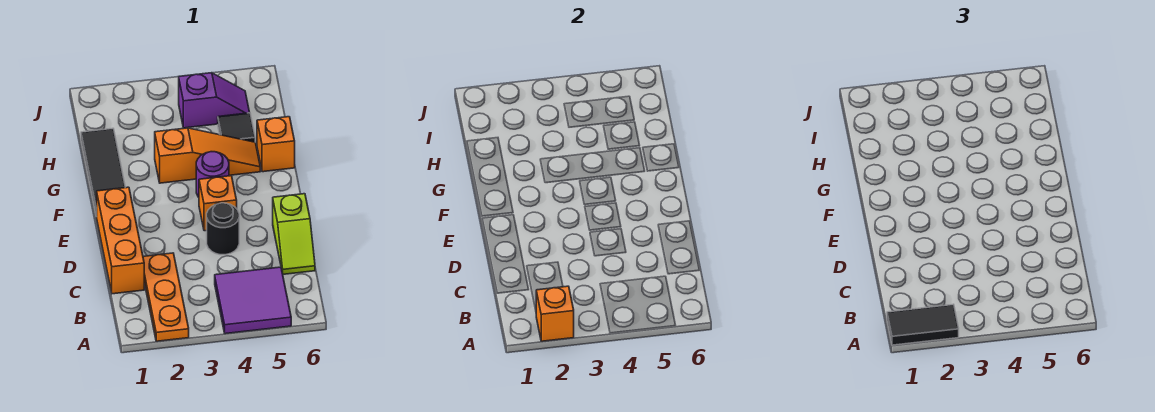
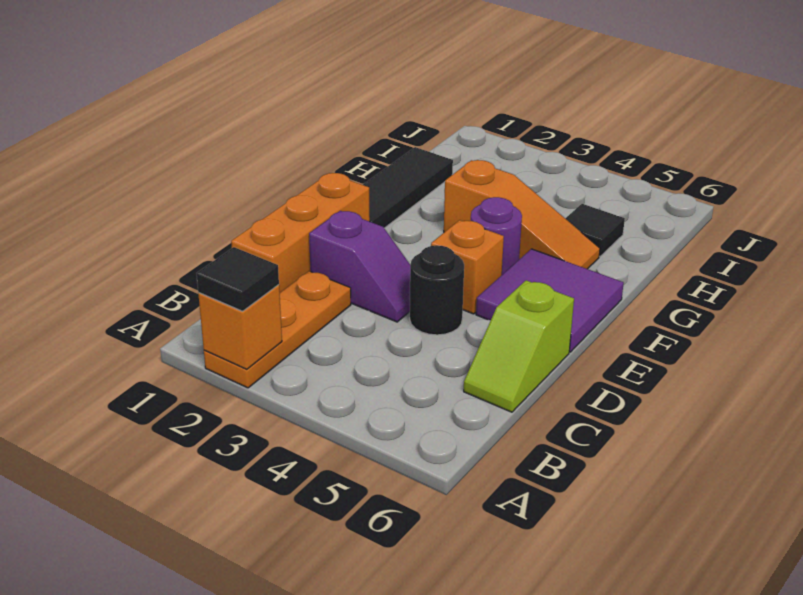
black 1x2 tile [887,304,959,345] -> black 1x1 tile [197,247,279,311]
purple 2x2 tile [215,267,291,334] -> purple 2x2 tile moved to [476,249,624,352]
orange 1x1 brick [257,117,295,172] -> none
purple 1x2 slope [179,73,250,128] -> purple 1x2 slope moved to [309,211,410,322]

